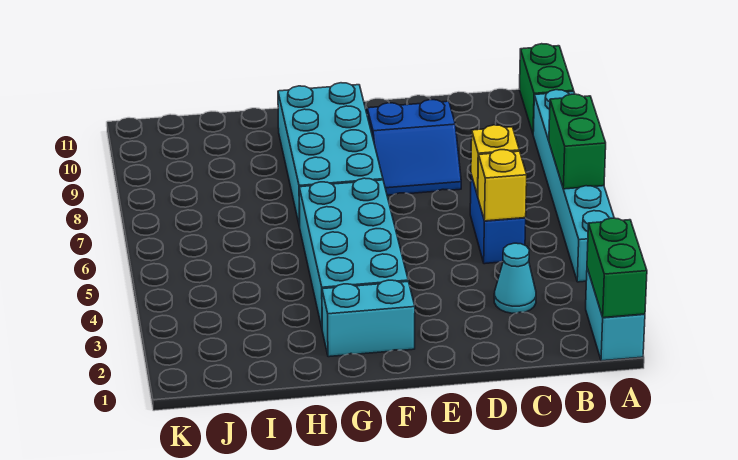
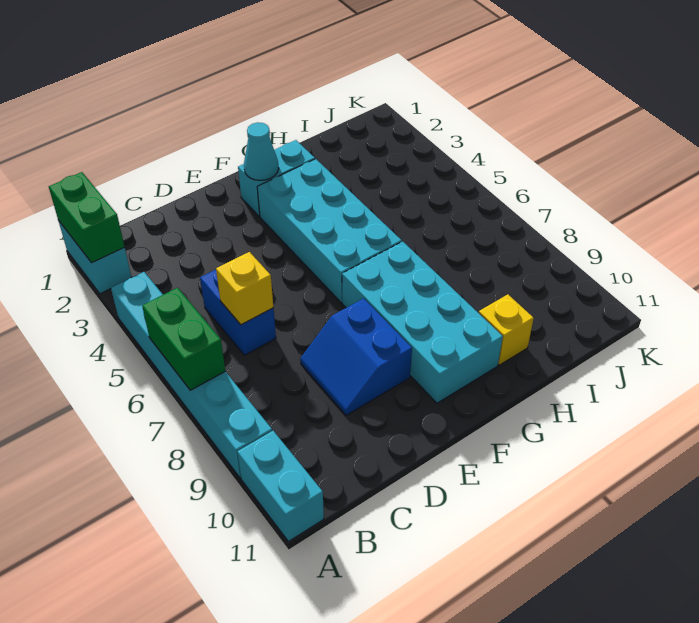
green 1x2 brick [519,44,574,133] -> cyan 1x2 brick [237,431,324,541]
cyan 1x1 cone [494,243,536,313] -> cyan 1x1 cone moved to [244,122,279,180]
yellow 1x1 brick [478,150,527,221] -> yellow 1x1 brick moved to [479,294,534,365]
blue 2x2 slope [367,100,461,195] -> blue 2x2 slope turned to [300,298,412,415]

